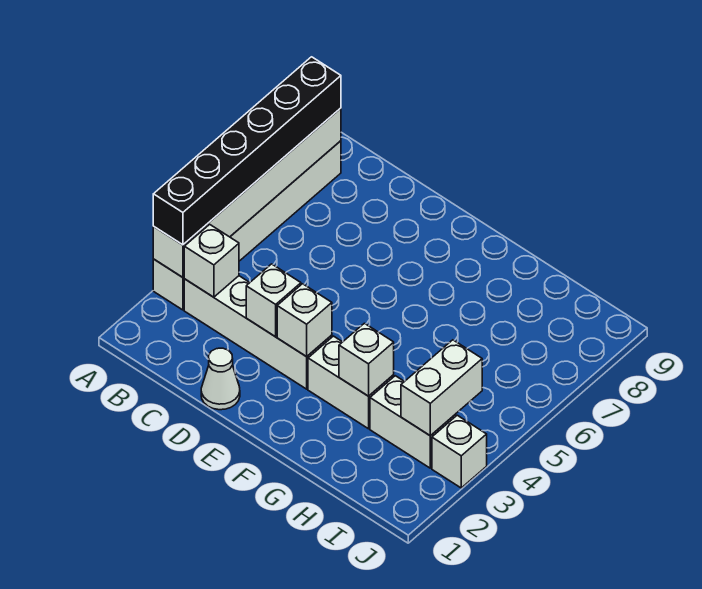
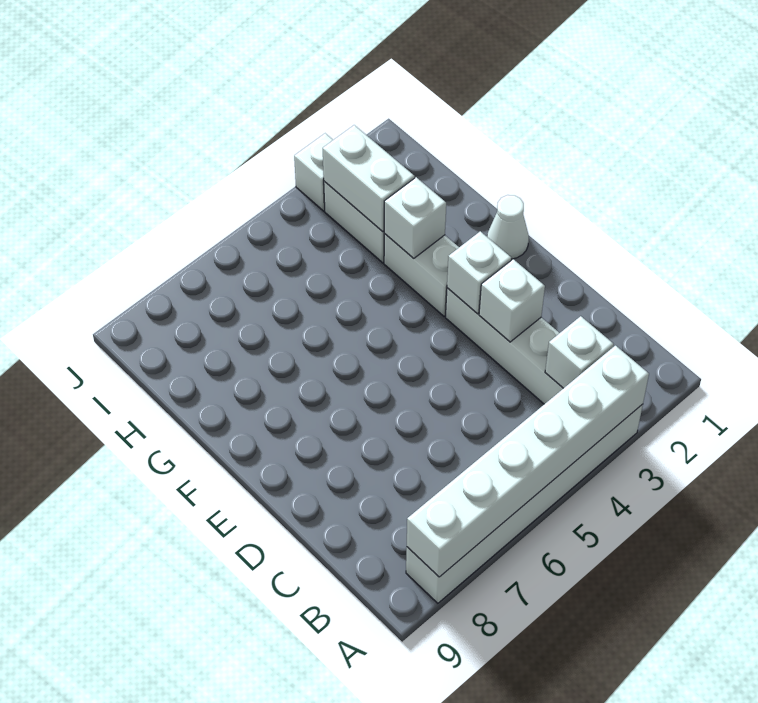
black 1x6 brick [153,57,341,245] -> none
white 1x1 cone [201,348,240,410] -> white 1x1 cone moved to [487,195,529,259]
white 1x2 brick [401,340,482,436] -> white 1x2 brick turned to [323,125,415,232]

